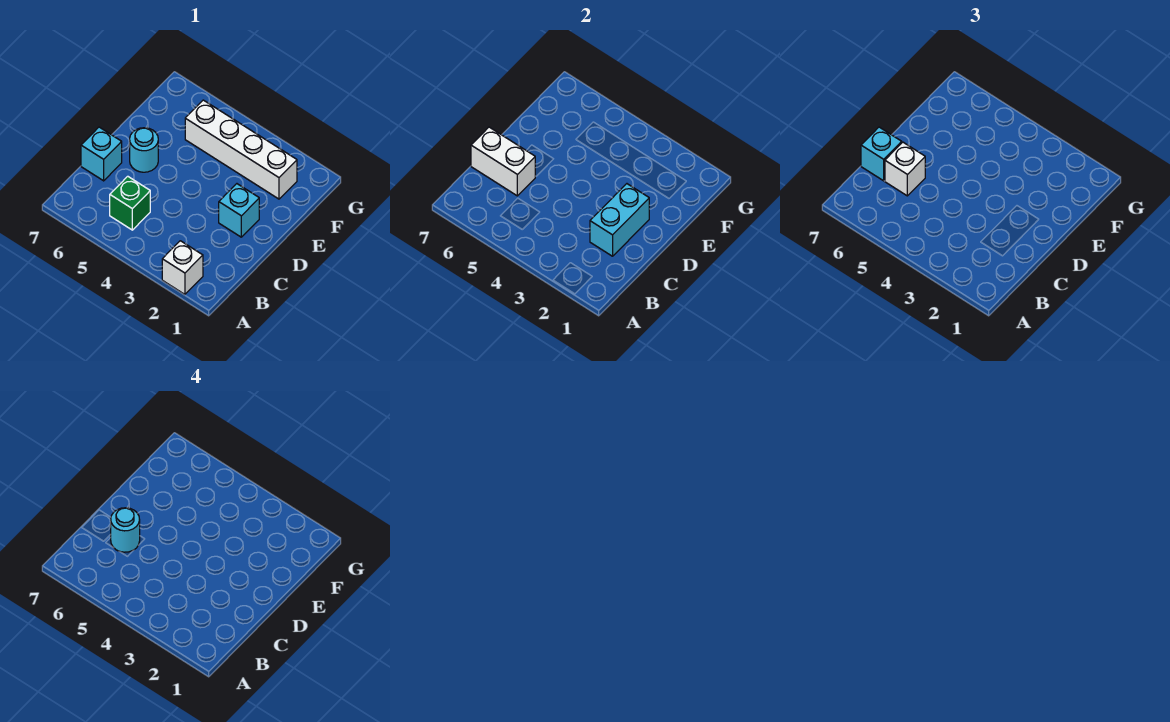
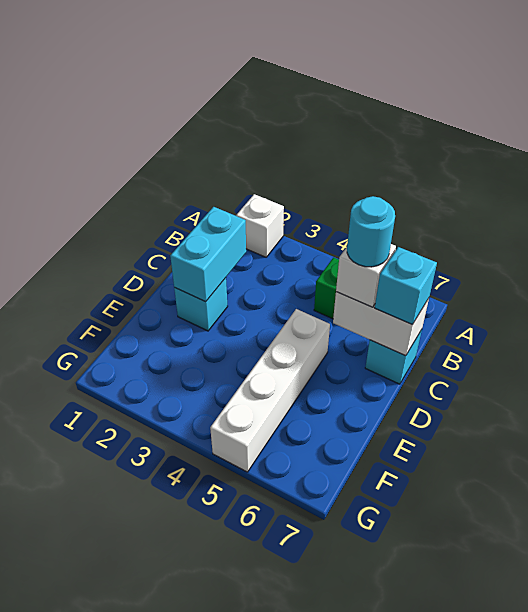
cyan 1x1 round brick [130,128,158,172] -> none
white 1x4 brick [185,100,297,199] -> white 1x4 brick turned to [210,309,330,472]

